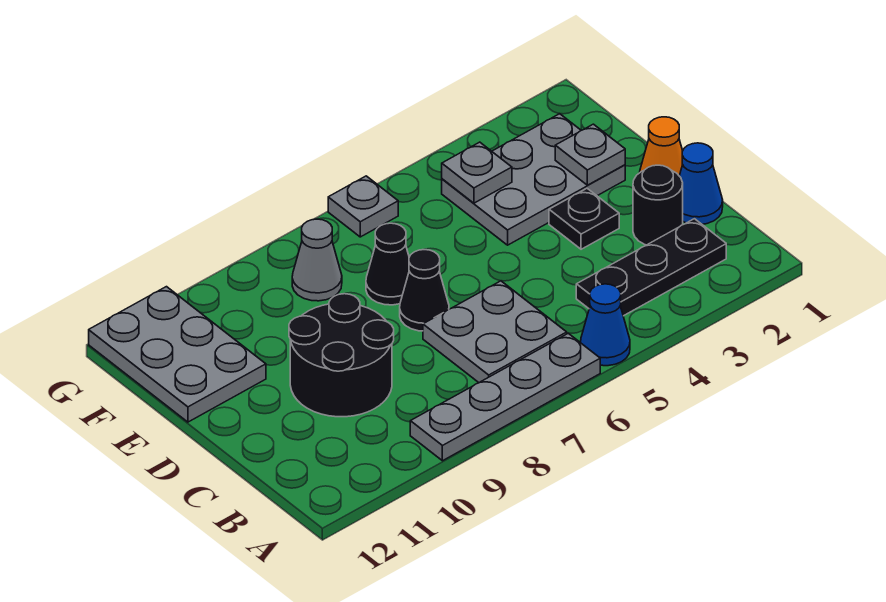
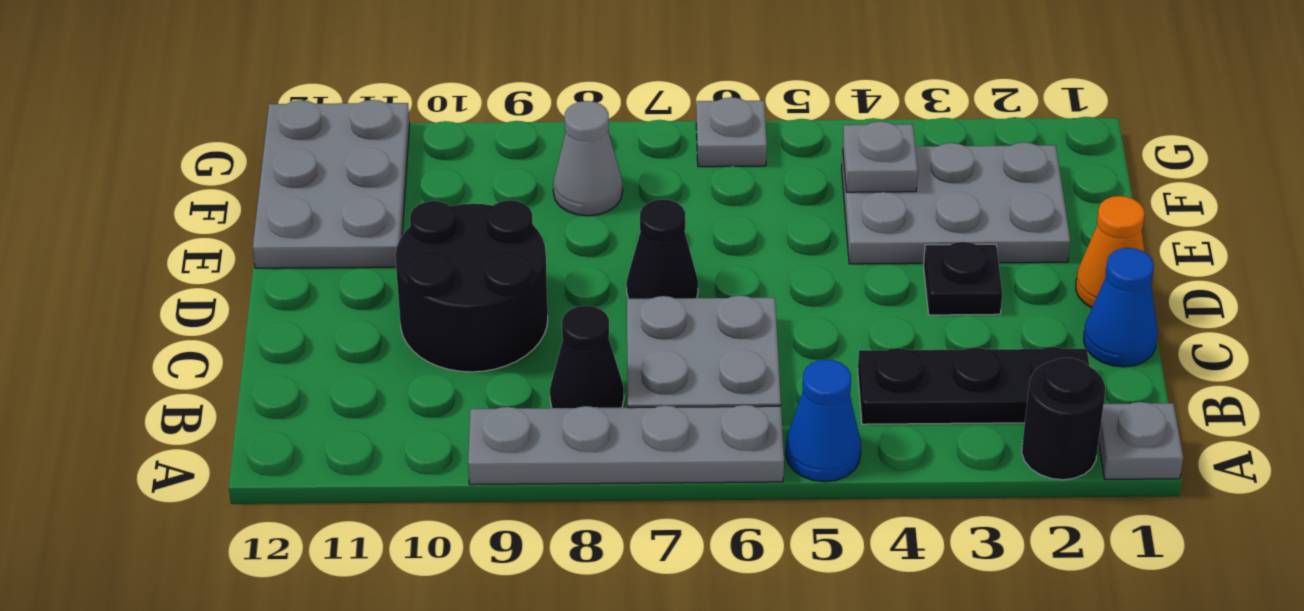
black 1x1 round brick [633,165,683,245] -> black 1x1 round brick moved to [1022,358,1105,480]
grey 1x1 plate [555,124,625,185] -> grey 1x1 plate moved to [1099,402,1183,479]
black 1x1 cone [366,223,409,305] -> black 1x1 cone moved to [550,306,624,408]

